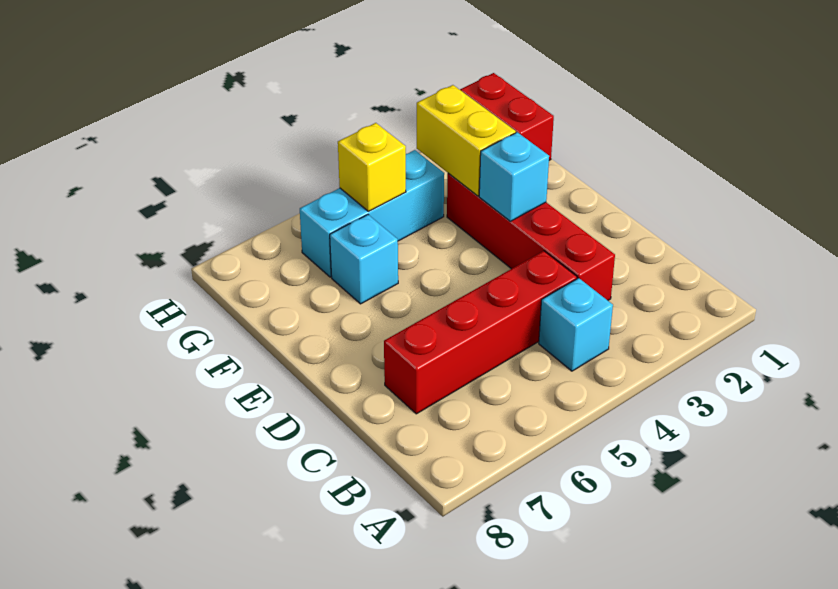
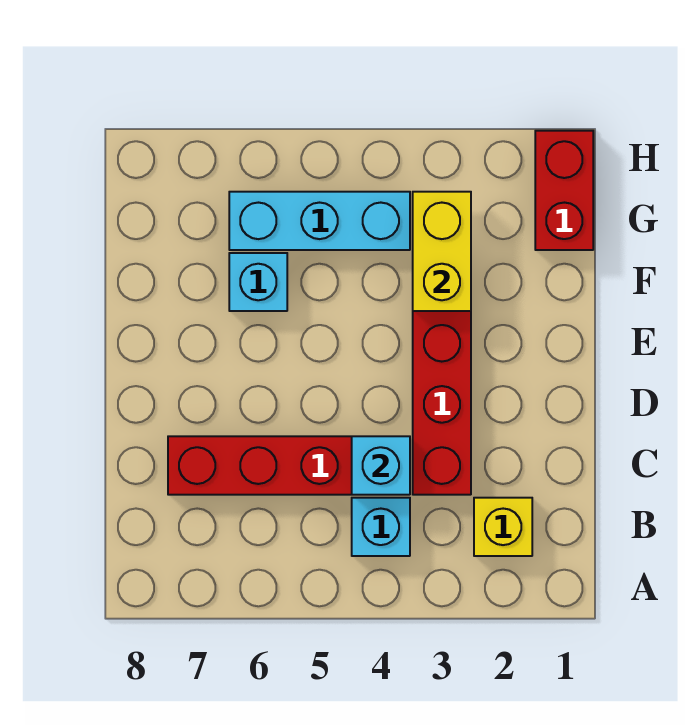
cyan 1x1 brick [479,132,549,221] -> cyan 1x1 brick moved to [352,436,410,495]
yellow 1x1 brick [338,123,406,211] -> yellow 1x1 brick moved to [474,498,532,556]

